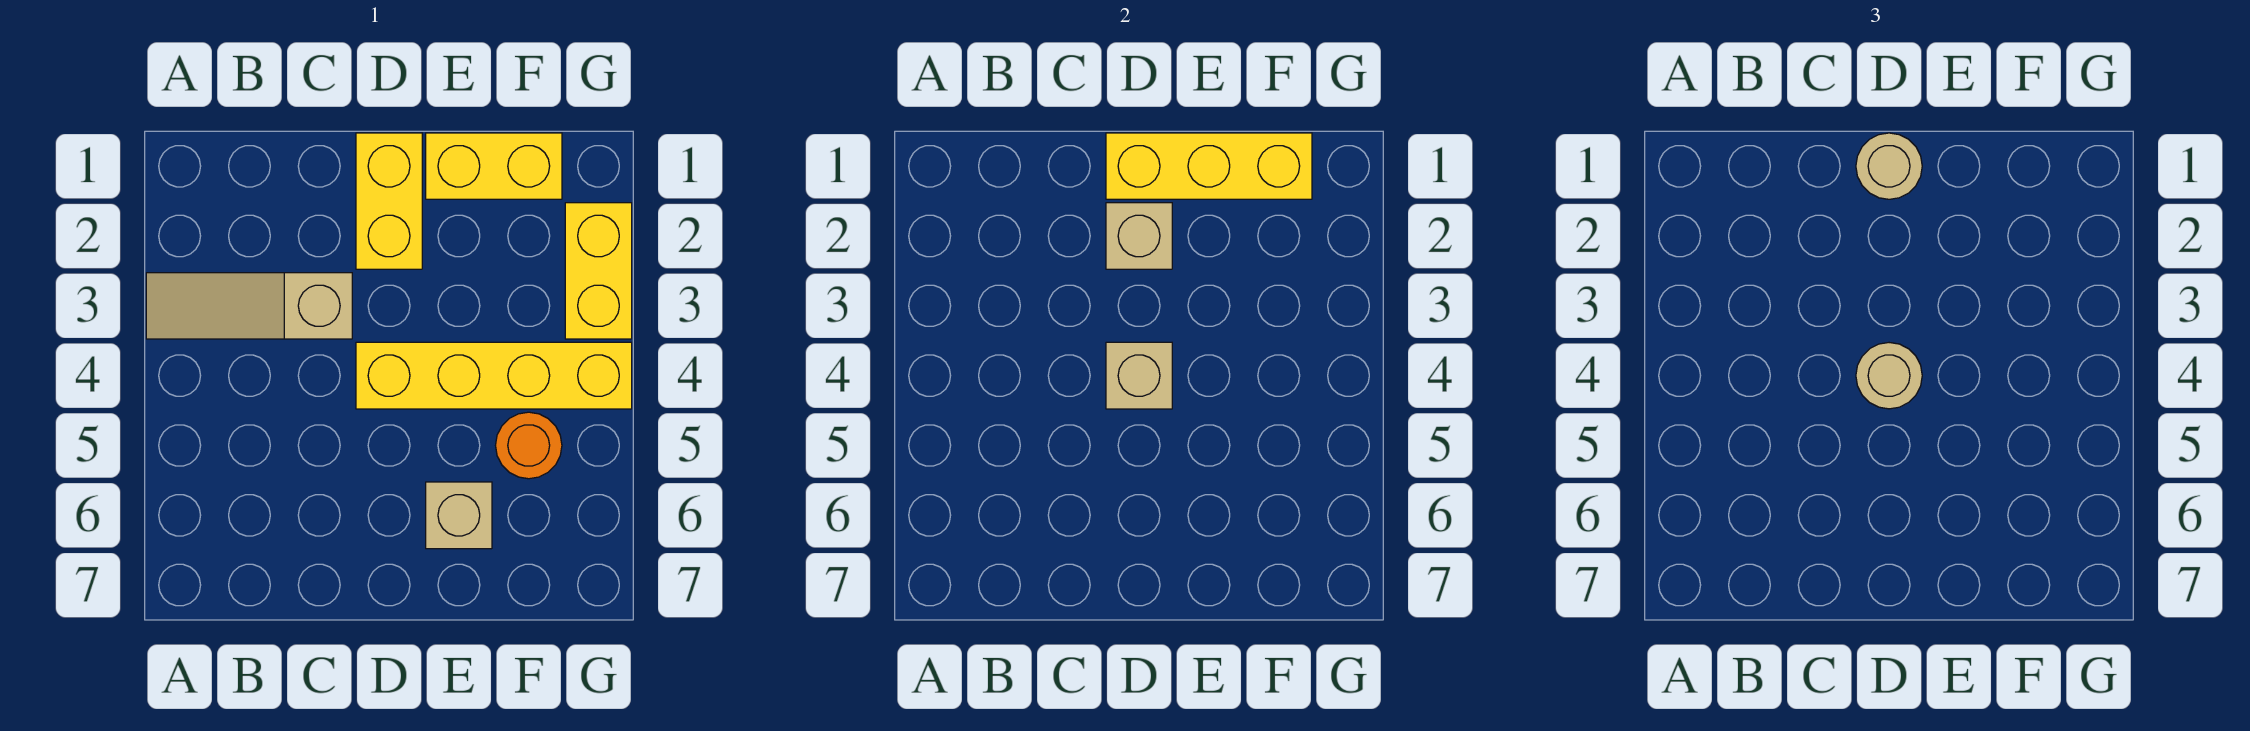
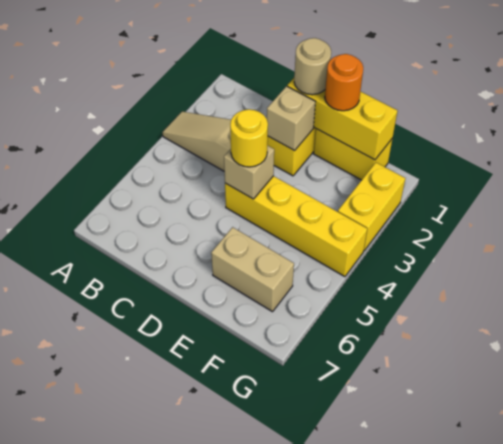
tan 1x1 round brick [1856,343,1922,409] -> yellow 1x1 round brick [230,109,268,167]
tan 1x1 brick [426,482,492,549] -> tan 1x2 brick [211,227,294,312]
orange 1x1 round brick [496,412,562,479] -> orange 1x1 round brick moved to [325,54,363,111]

